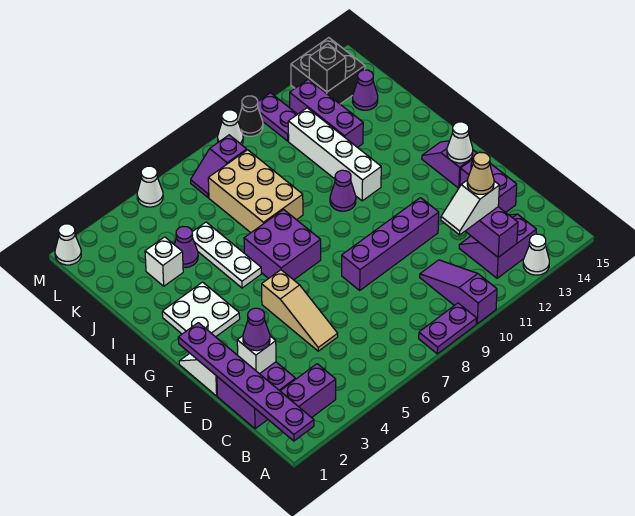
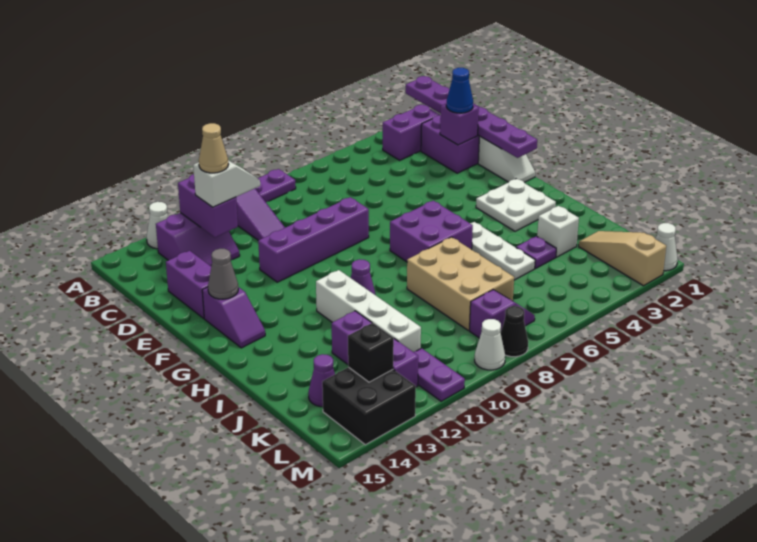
white 1x1 brick [237,336,276,374] -> purple 1x1 brick [440,103,479,145]
purple 1x1 cone [243,308,270,351] -> blue 1x1 cone [446,68,473,113]
tan 1x3 slope [262,270,338,351] -> tan 1x3 slope moved to [579,231,666,286]
white 1x1 cone [447,122,473,163] -> grey 1x1 cone [208,249,238,299]
purple 1x1 cone [174,227,198,268] -> purple 1x1 plate [516,236,556,268]
white 1x1 cone [137,166,163,207] -> none
black 1x1 cone [238,96,263,136] -> black 1x1 cone moved to [500,306,528,357]

